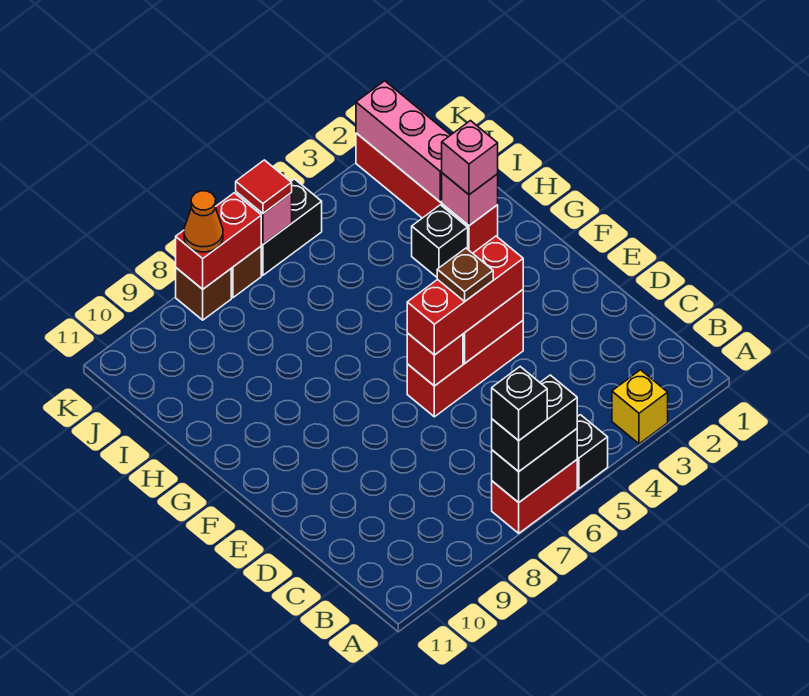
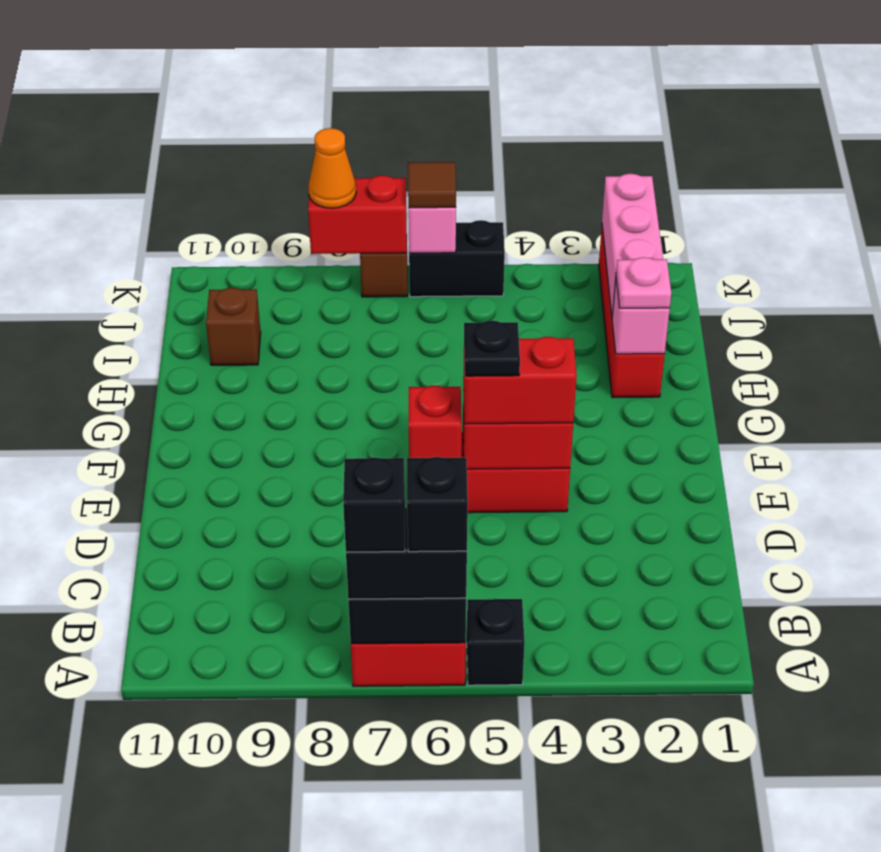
yellow 1x1 brick [612,370,668,444] -> none
red 1x3 brick [407,236,523,355] -> red 1x2 brick [463,337,577,424]
brown 1x1 plate [437,248,493,302] -> black 1x1 plate [464,321,520,376]
pink 1x1 brick [442,121,498,195] -> pink 1x1 plate [616,257,671,308]
black 1x1 brick [412,205,468,277] -> black 1x1 brick moved to [407,457,468,552]
red 1x1 tile [236,160,292,213] -> brown 1x1 tile [408,162,456,208]
brown 1x1 brick [176,268,231,320] -> brown 1x1 brick moved to [206,288,261,365]

